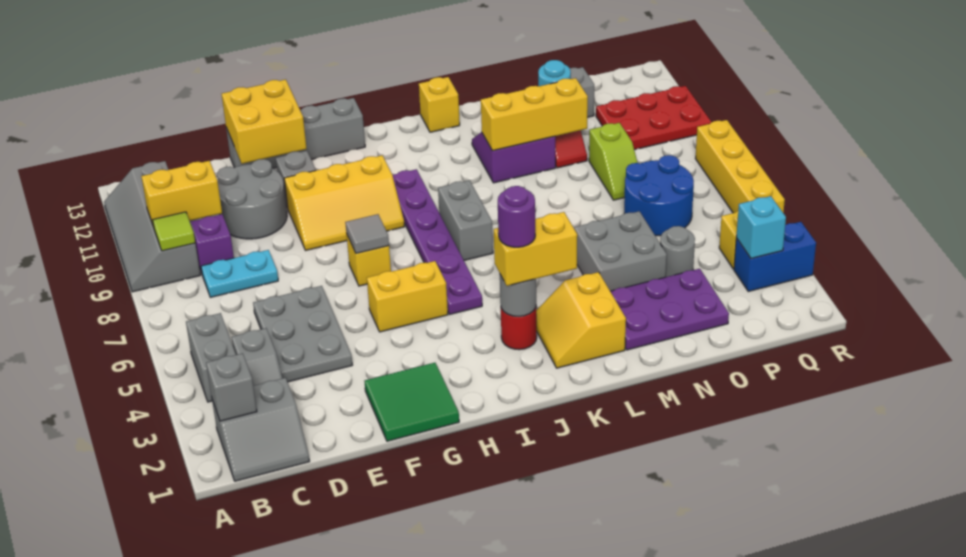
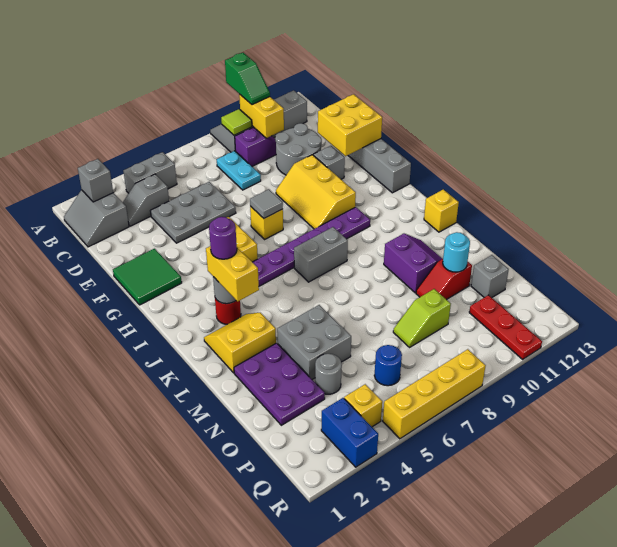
none -> green 1x2 slope [225,53,270,105]
yellow 1x3 brick [481,78,588,151] -> none
blue 2x2 round brick [624,155,694,236] -> blue 1x1 round brick [374,345,402,386]
red 2x3 plate [596,86,711,150] -> red 1x3 plate [469,295,542,359]
cyan 1x1 brick [736,196,786,259] -> none

